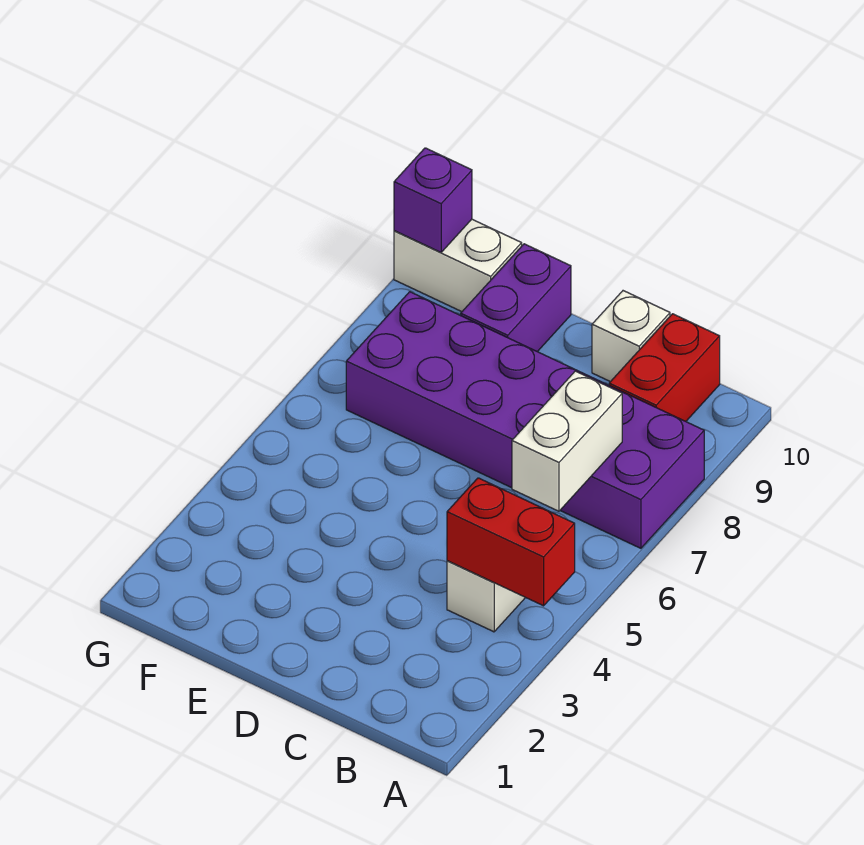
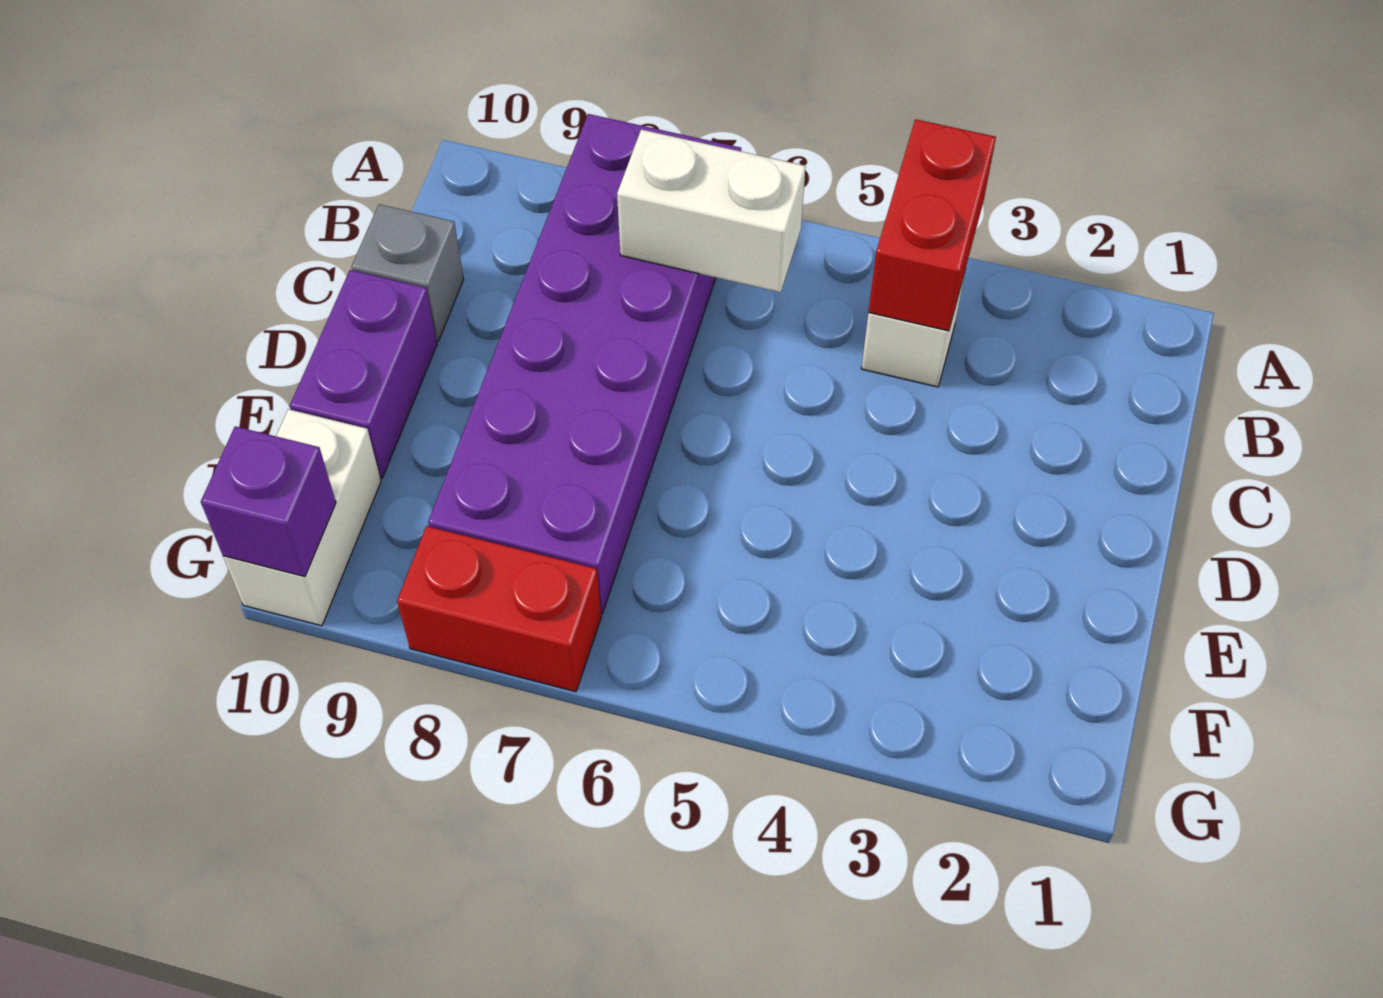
red 1x2 brick [609,314,720,421] -> red 1x2 brick moved to [397,526,601,692]
white 1x1 brick [592,291,670,382] -> grey 1x1 brick [351,204,464,341]
purple 1x2 brick [461,244,571,352] -> purple 1x2 brick turned to [290,270,437,478]

